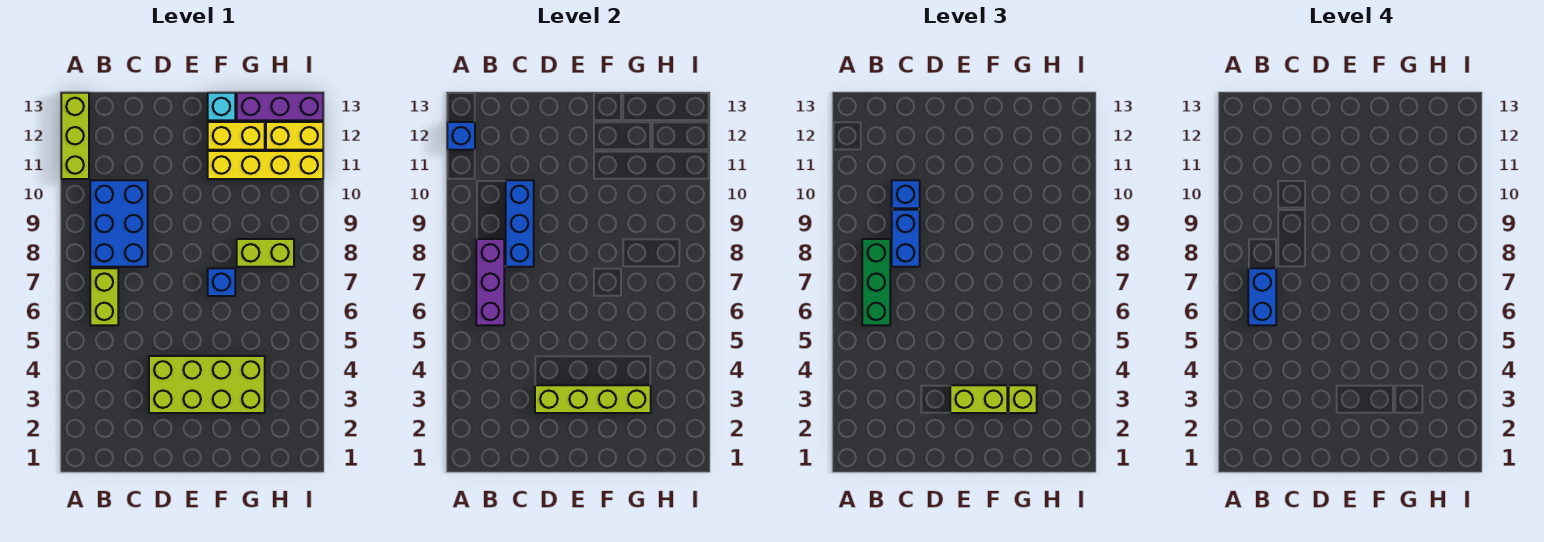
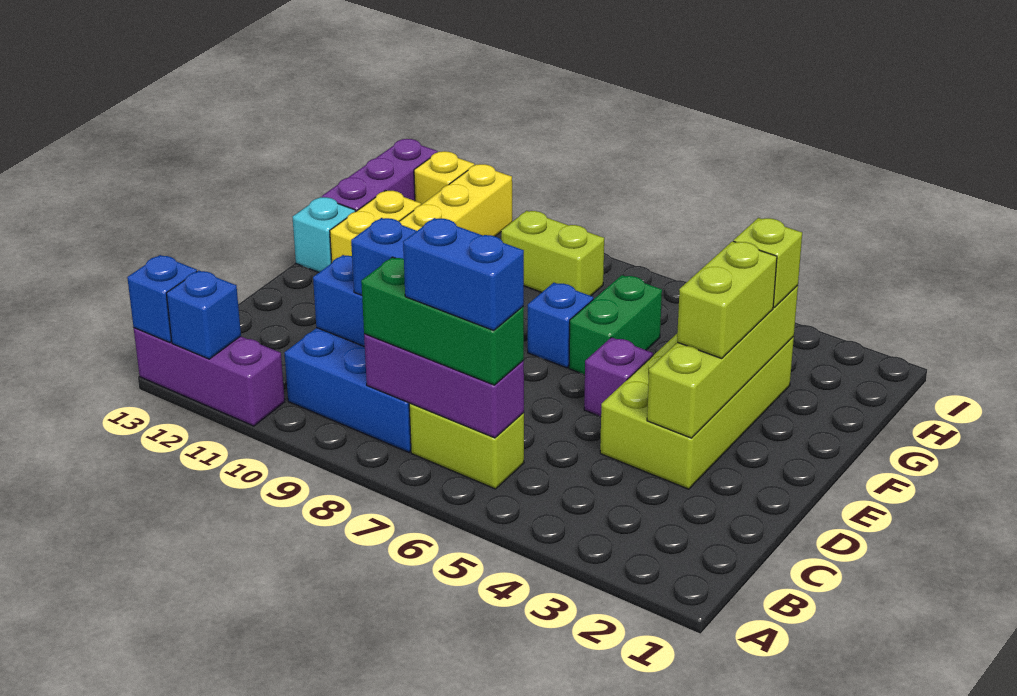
lime 1x3 brick [61,93,89,179] -> purple 1x3 brick [134,328,285,426]
blue 1x1 brick [892,180,920,208] -> blue 1x1 brick moved to [127,255,197,343]
none -> purple 1x1 brick [584,337,653,417]
none -> green 1x2 brick [569,275,662,375]
lime 1x2 brick [237,239,294,267] -> lime 1x2 brick turned to [501,211,604,296]
yellow 1x2 brick [266,122,323,150] -> yellow 1x1 brick [414,151,474,205]

